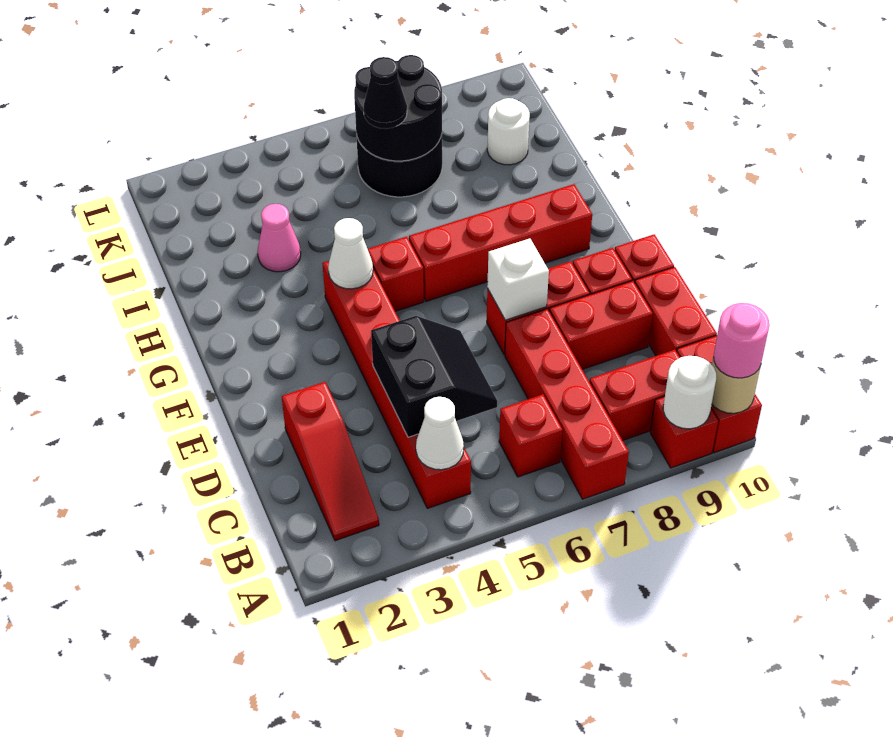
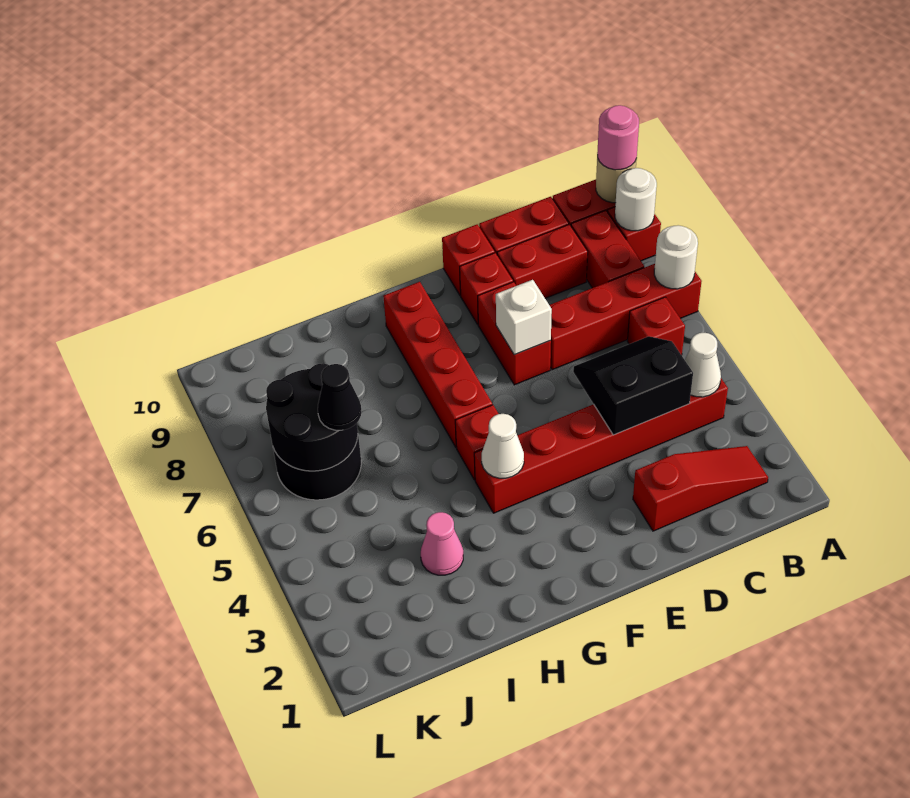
red 1x2 brick [549,281,653,369] -> red 1x2 brick turned to [497,224,588,298]
white 1x1 round brick [487,98,530,165] -> white 1x1 round brick moved to [654,225,698,289]

